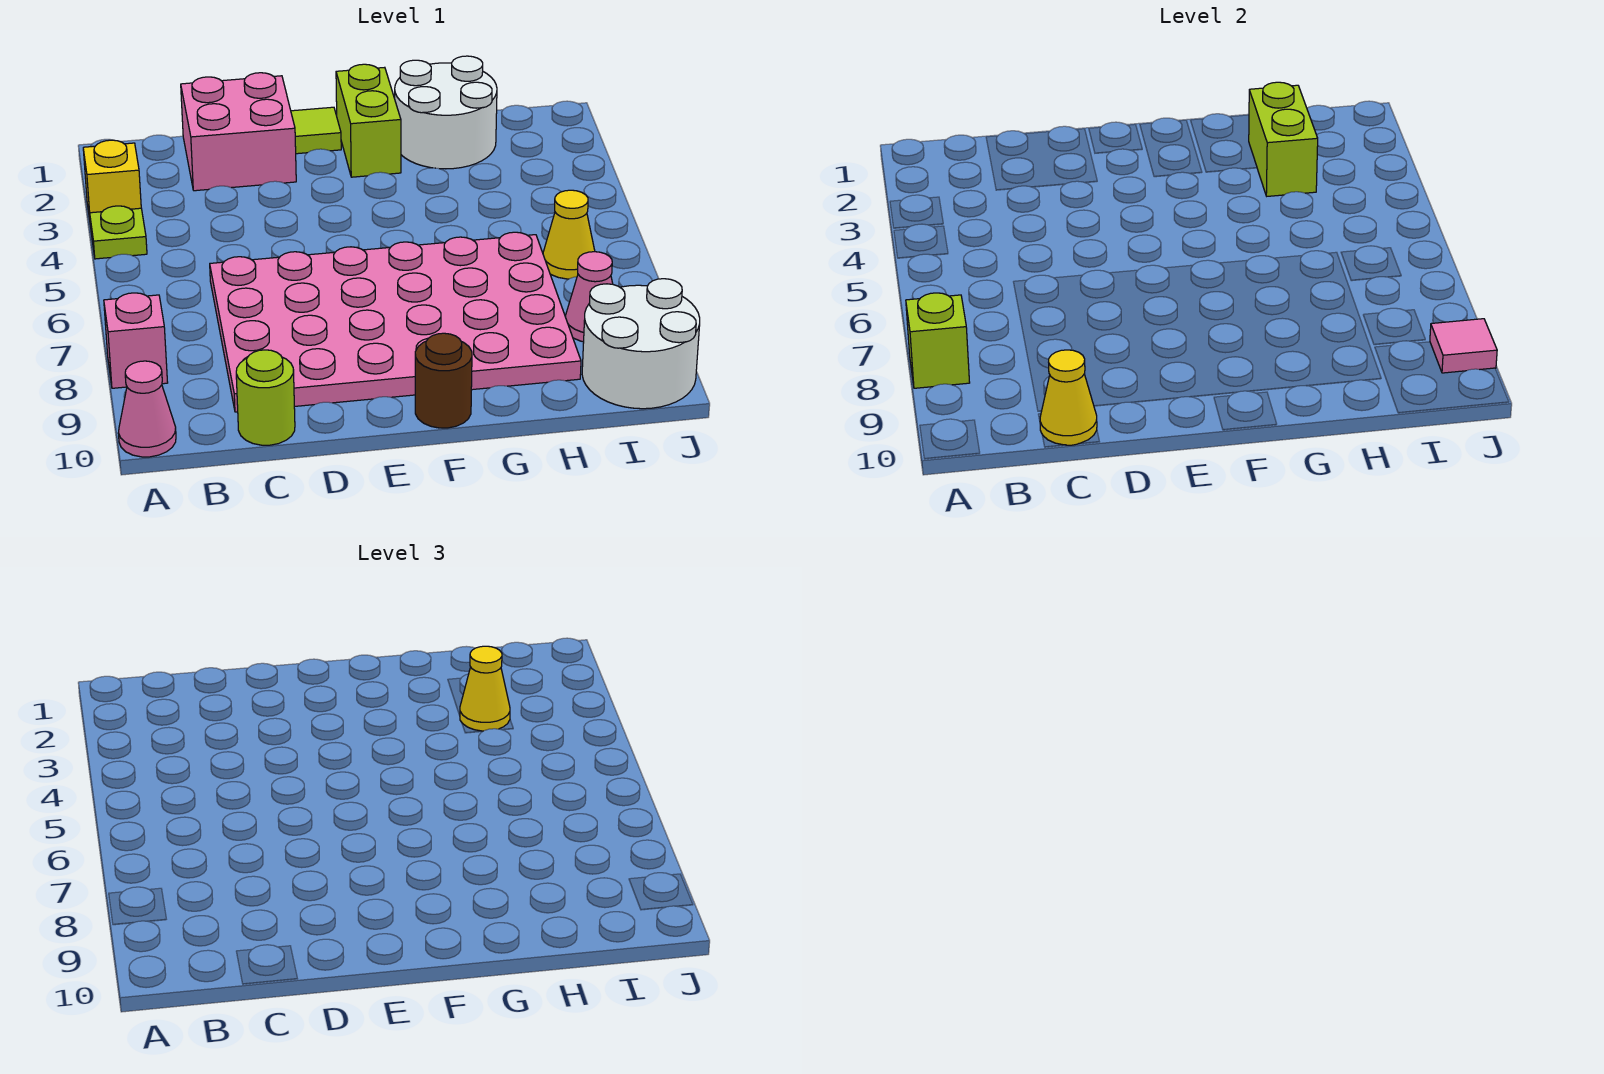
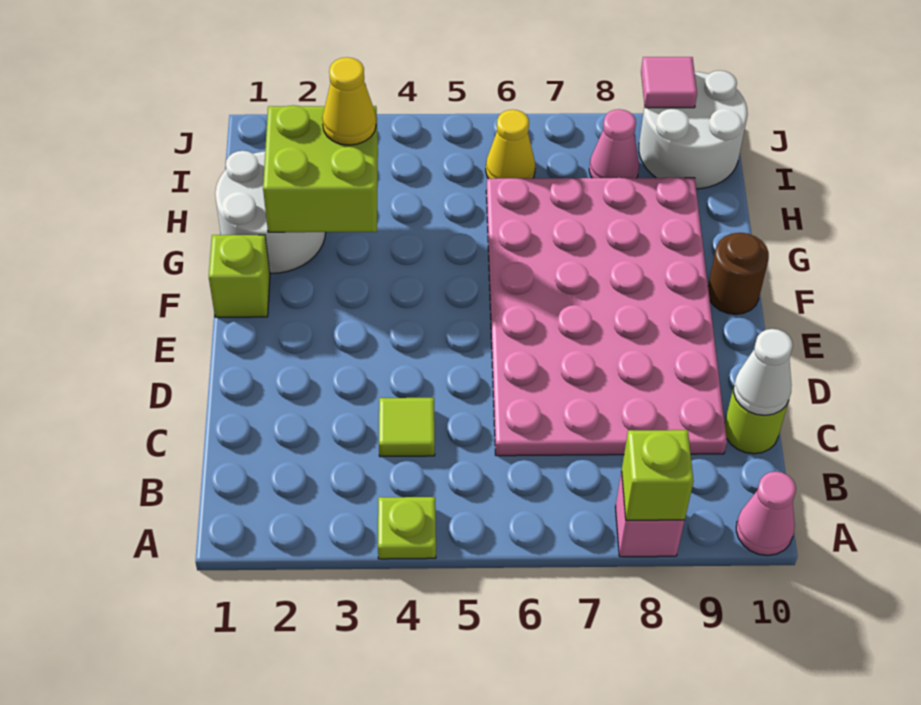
yellow 1x1 brick [83,140,141,227] -> none
pink 2x2 brick [181,73,296,191] -> none
yellow 1x1 cone [1040,350,1097,445] -> white 1x1 cone [733,329,793,415]
lime 1x1 tile [291,107,341,154] -> lime 1x1 tile moved to [379,398,435,457]
lime 1x2 brick [336,64,401,177] -> lime 1x1 brick [209,235,270,317]
lime 1x2 brick [1249,82,1318,196] -> lime 2x2 brick [263,105,378,232]

